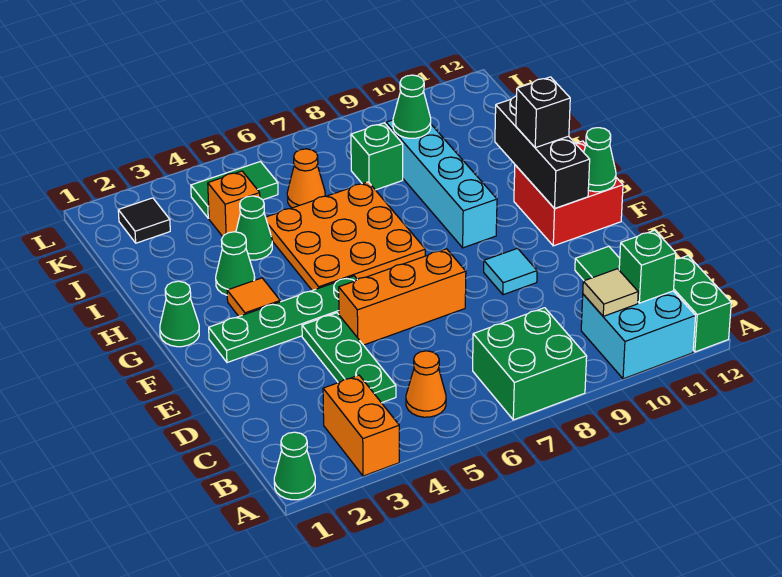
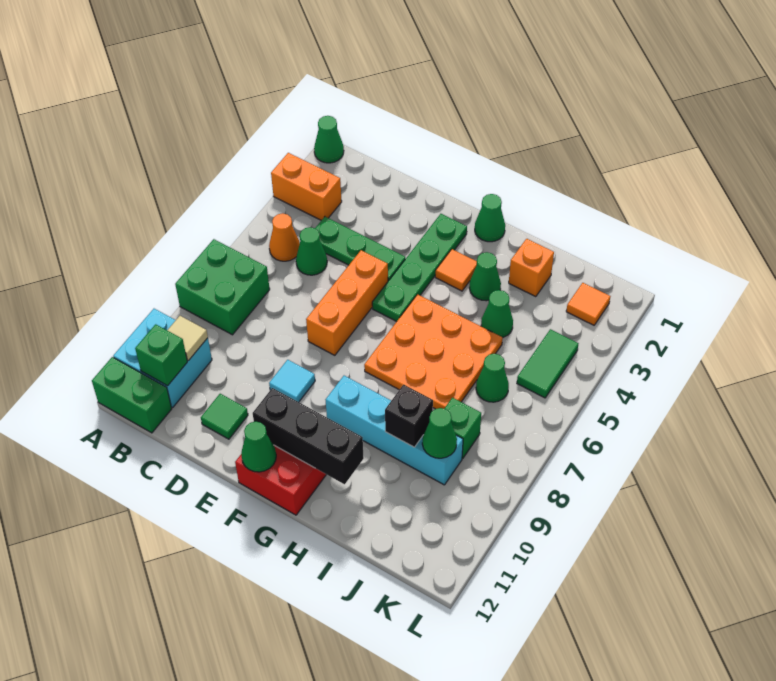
none -> green 1x1 cone [296,227,327,275]
black 1x1 brick [516,77,570,148] -> black 1x1 brick moved to [385,385,433,447]
orange 1x1 brick [208,171,260,236] -> orange 1x1 brick moved to [509,239,554,297]
orange 1x1 cone [287,149,325,208] -> green 1x1 cone [476,354,509,402]
black 1x1 tile [118,198,170,243] -> orange 1x1 tile [566,283,610,325]

